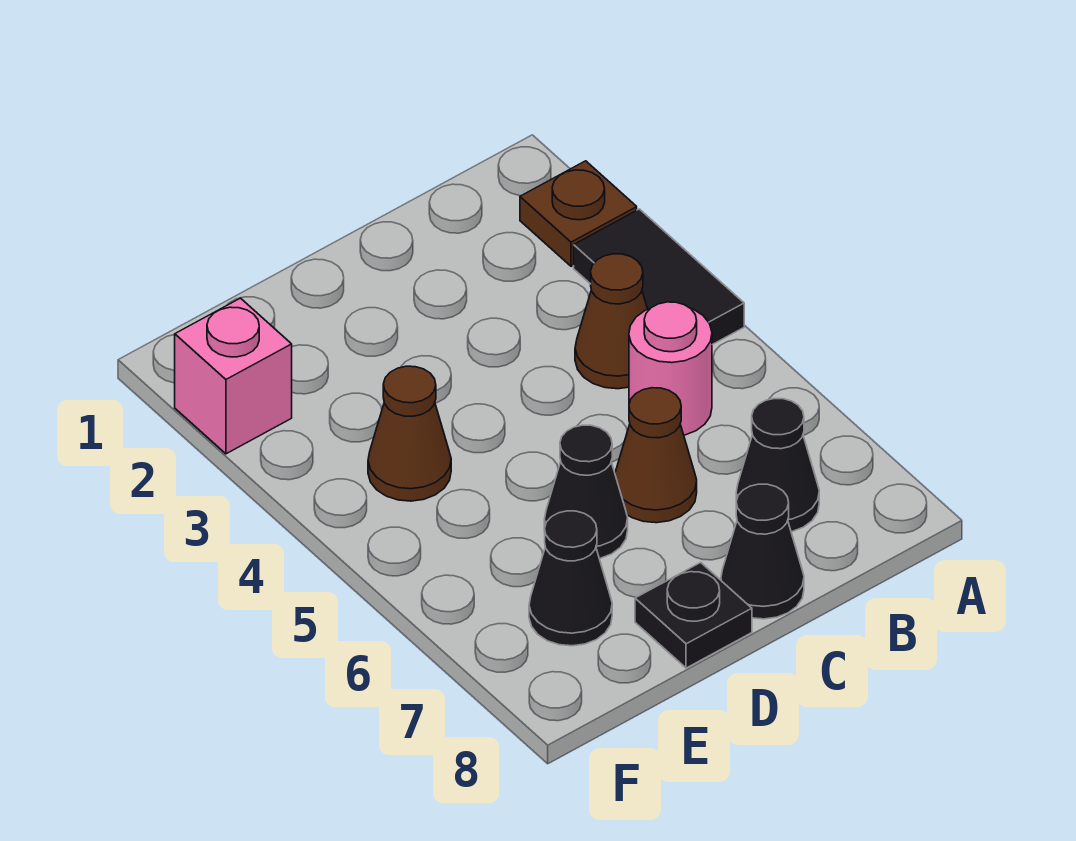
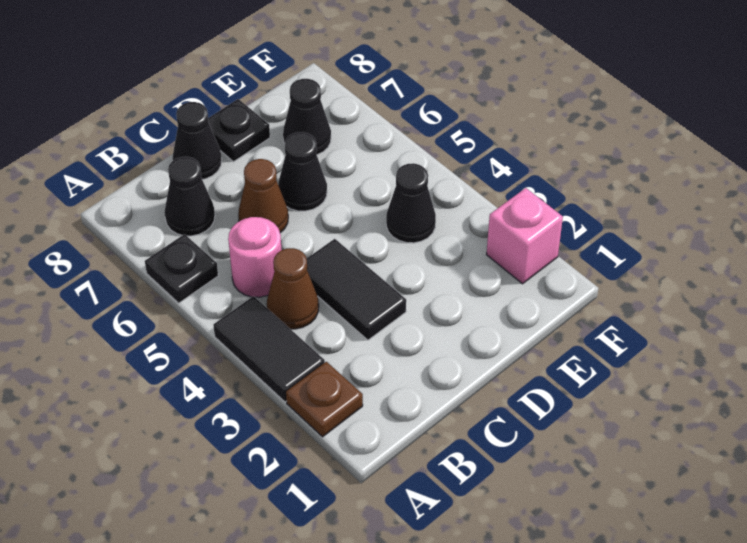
none -> black 1x1 plate [145,234,218,303]
none -> black 1x2 tile [307,239,406,340]
brown 1x1 cone [368,366,451,501] -> black 1x1 cone [386,163,436,243]

